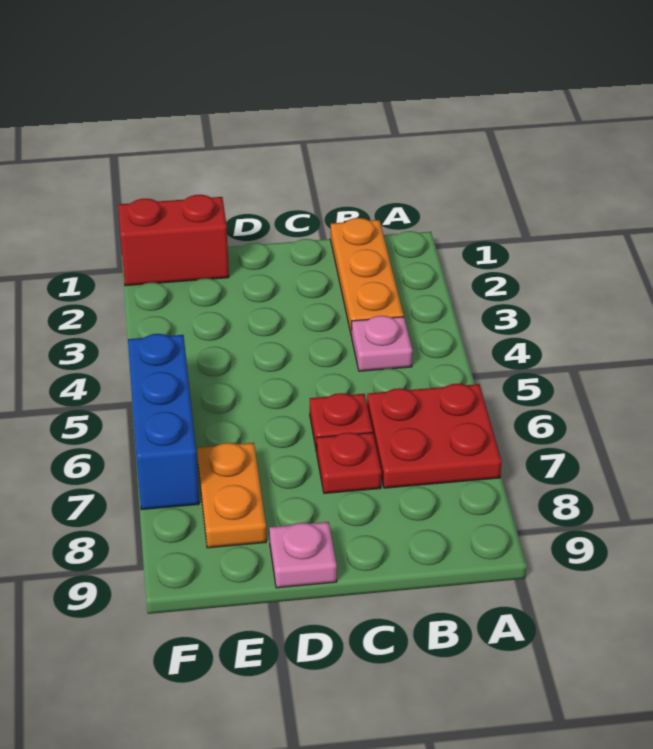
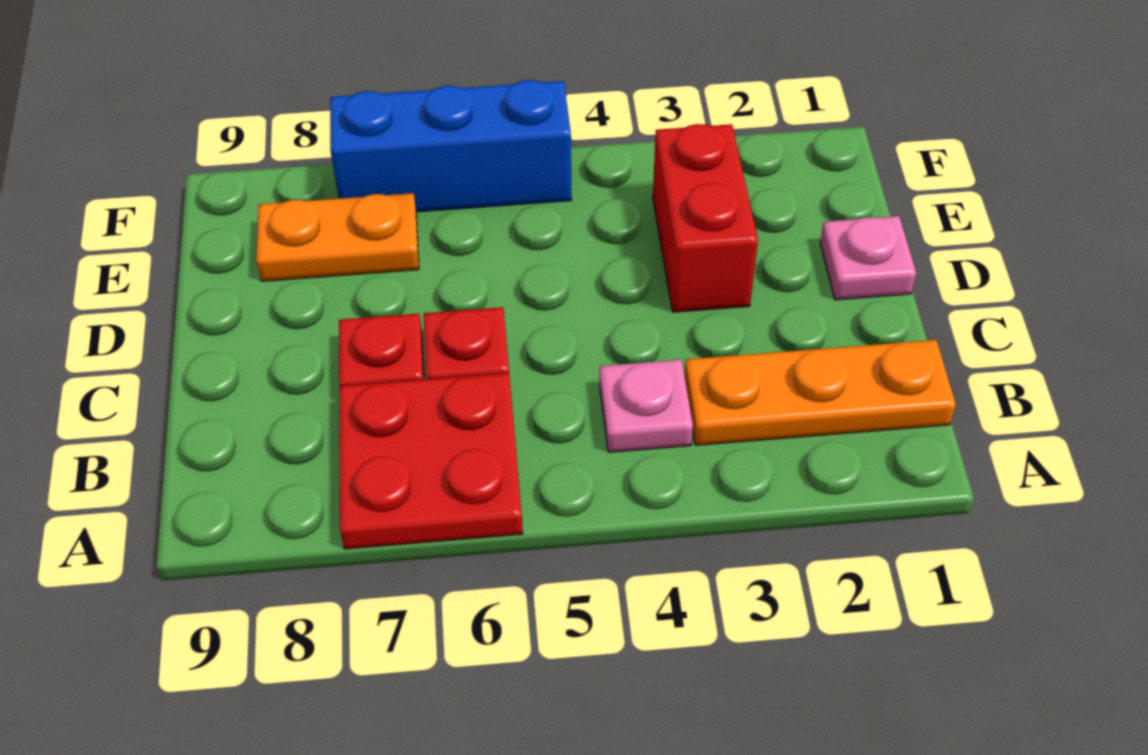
pink 1x1 plate [269,522,337,588] -> pink 1x1 plate moved to [820,216,916,300]
red 1x2 brick [118,195,229,286] -> red 1x2 brick moved to [653,124,758,312]

